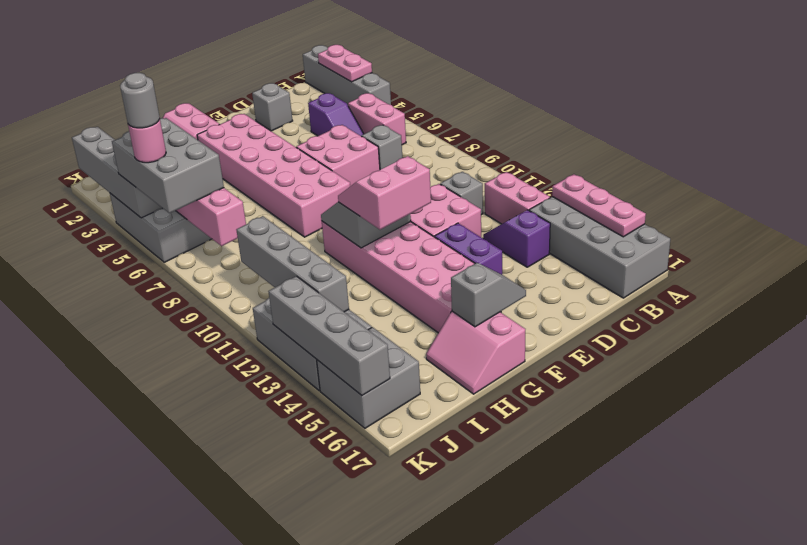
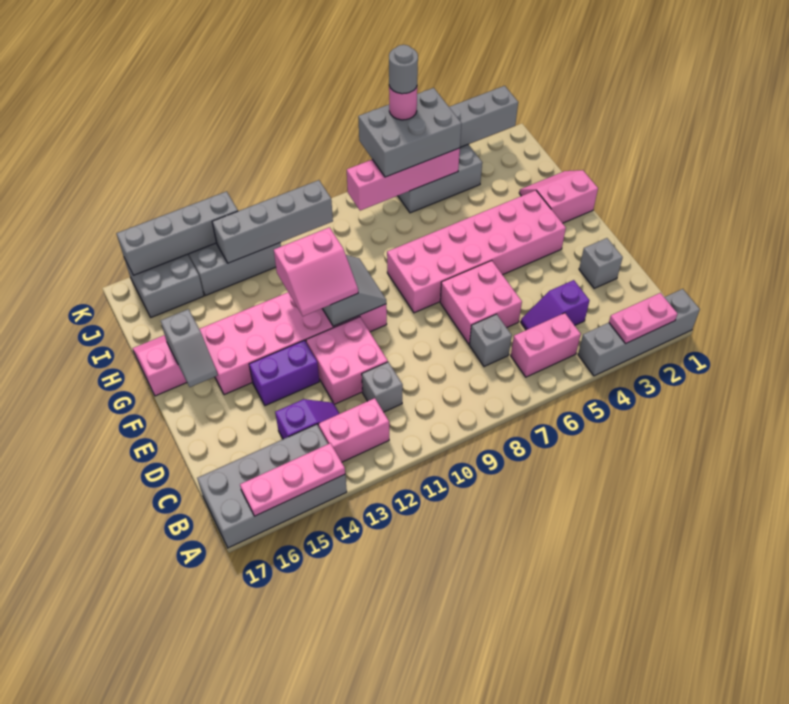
pink 2x2 slope [338,156,431,230] -> pink 2x2 slope turned to [274,227,358,316]

